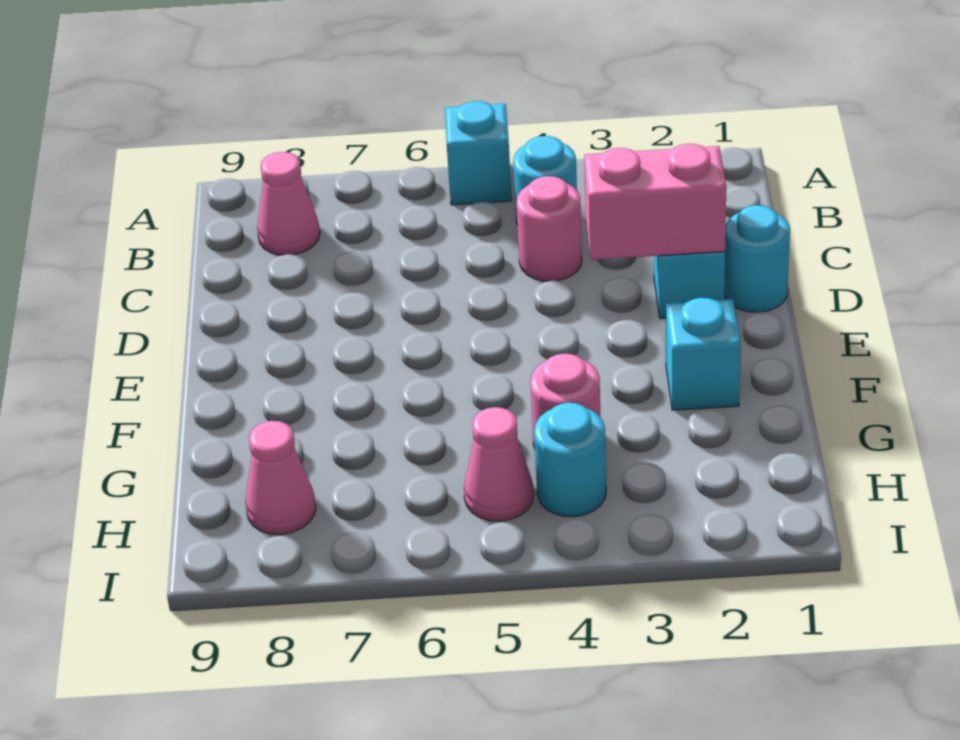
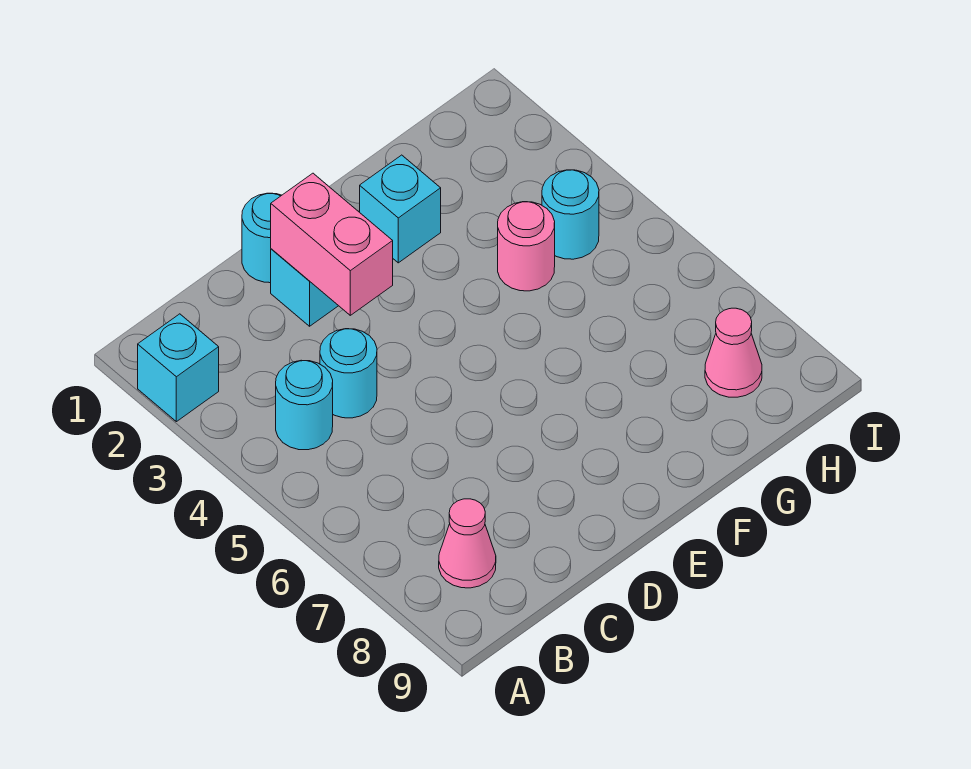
cyan 1x1 brick [445,101,512,205] -> cyan 1x1 brick moved to [138,314,219,422]
pink 1x1 round brick [516,176,582,281] -> cyan 1x1 round brick [320,329,377,418]
pink 1x1 cone [464,407,534,521] -> none

